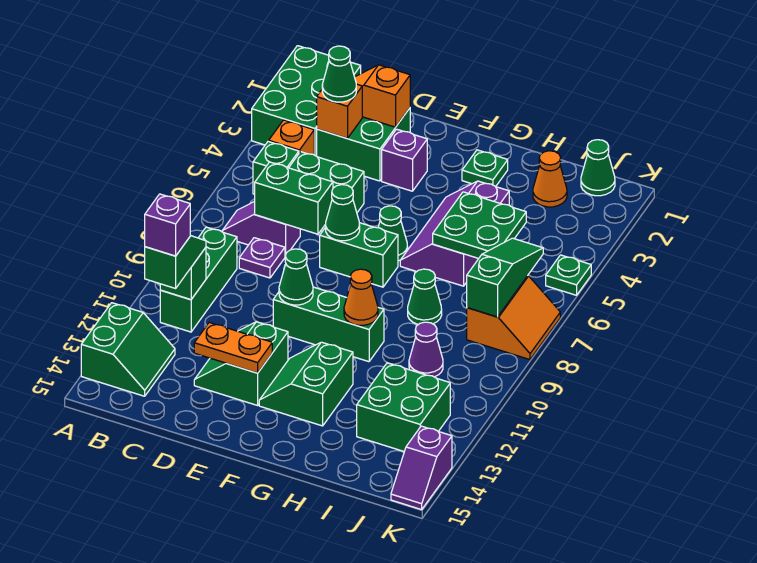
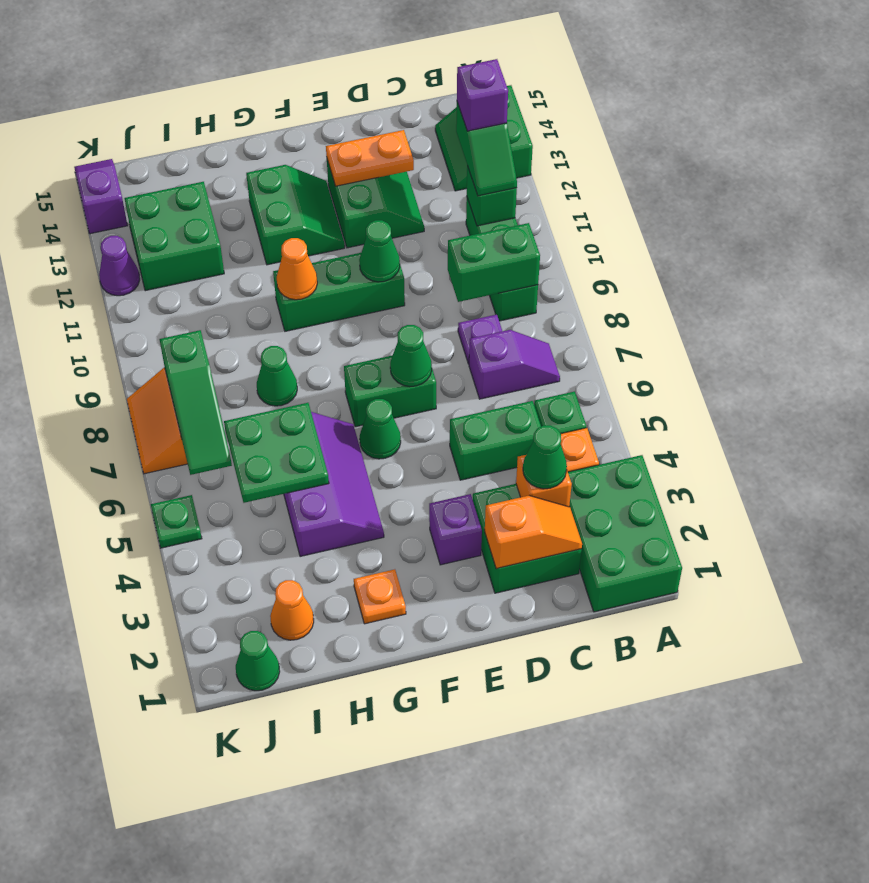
green 1x2 brick [255,162,333,234] -> green 1x2 brick moved to [448,223,540,302]
green 1x1 plate [462,150,508,187] -> orange 1x1 plate [354,569,406,624]
purple 1x1 cone [409,322,443,377] -> purple 1x1 cone moved to [99,236,140,296]

